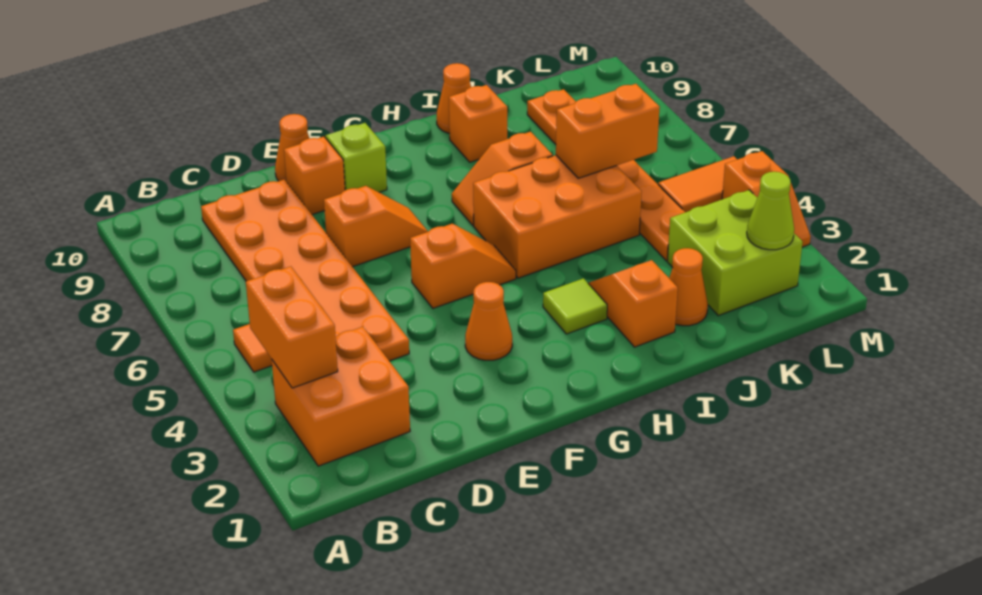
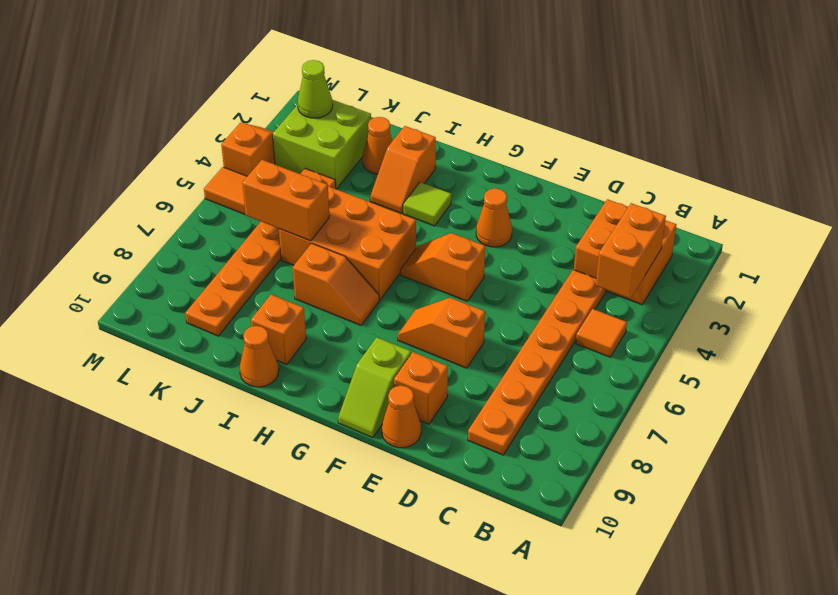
orange 2x6 plate [201,180,409,361] -> orange 1x6 plate [468,270,606,455]

